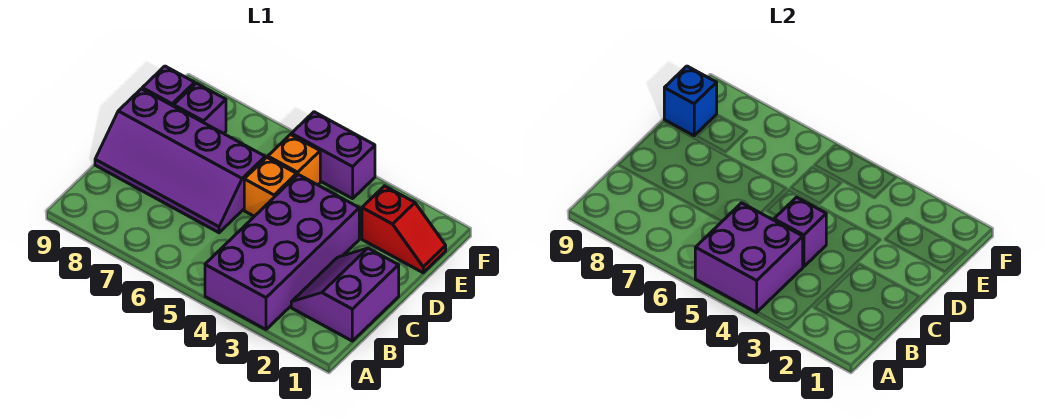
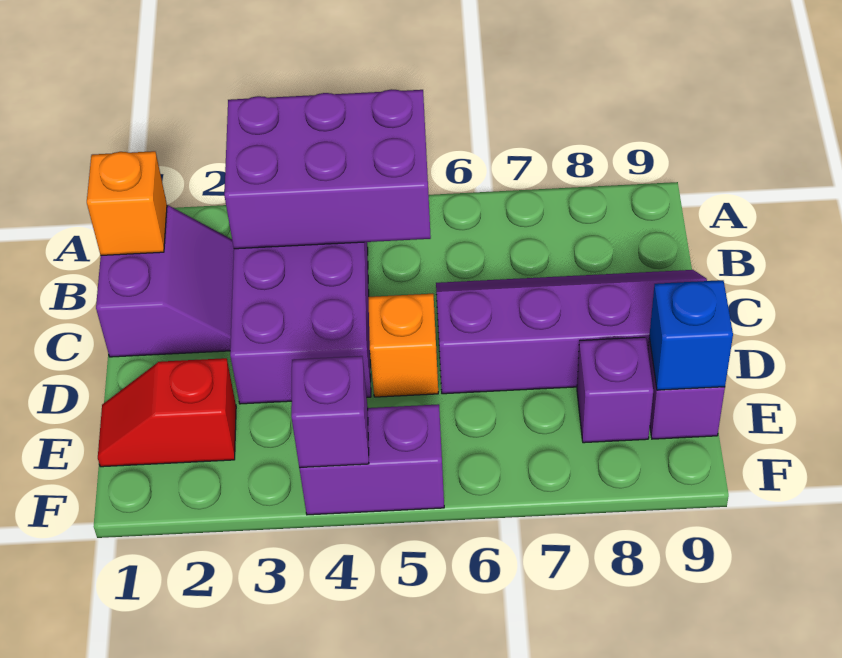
purple 2x2 brick [695,203,803,312] -> purple 2x3 brick [224,89,431,249]
purple 1x1 brick [774,197,826,267] -> purple 1x1 brick moved to [291,356,369,468]
orange 1x1 brick [268,135,320,185] -> orange 1x1 brick moved to [87,151,167,255]

